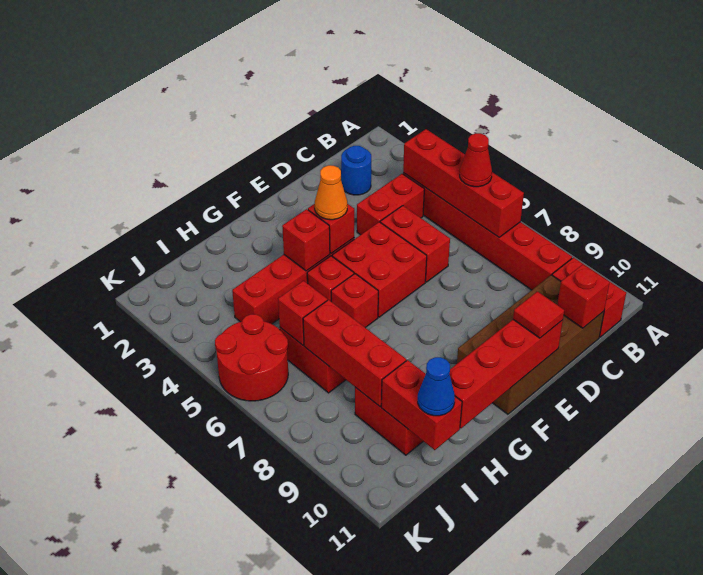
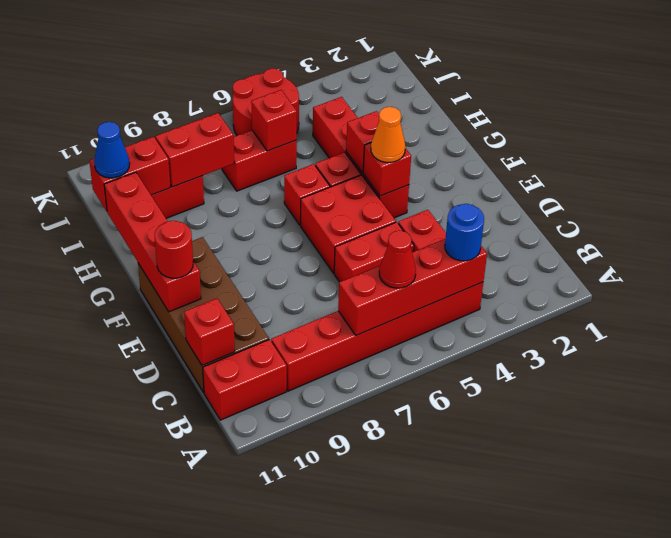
blue 1x1 round brick [341,146,371,195] -> blue 1x1 round brick moved to [445,204,484,261]
red 1x1 tile [513,291,564,338] -> red 1x1 round brick [155,221,193,278]
red 1x3 brick [303,300,406,407] -> red 1x2 brick [155,113,234,187]

